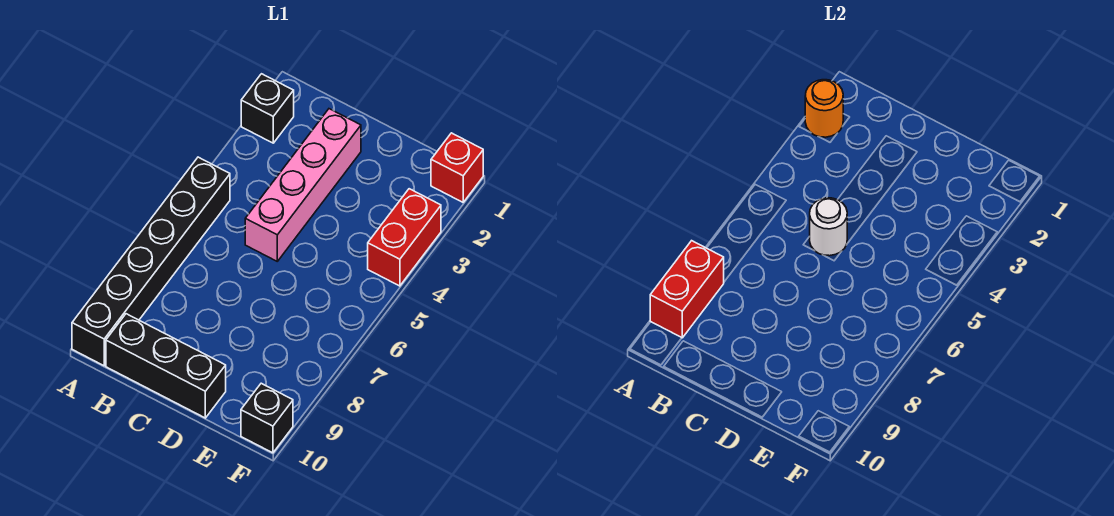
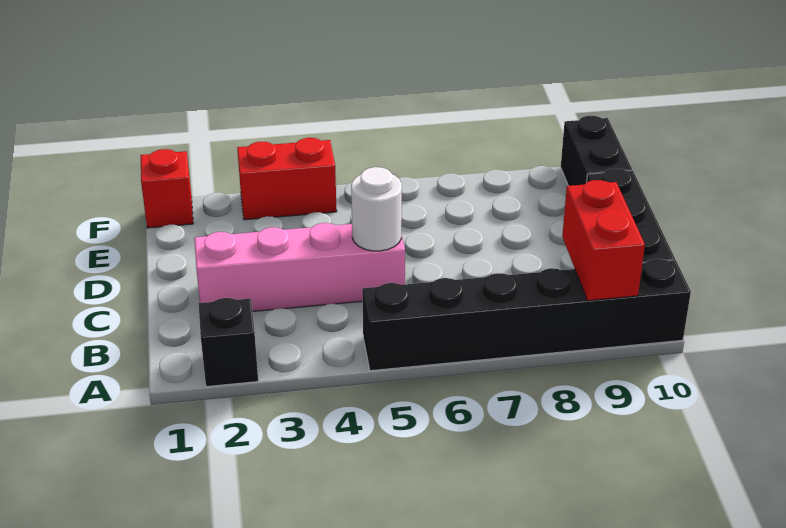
orange 1x1 round brick [805,80,843,137] -> none
red 1x2 brick [650,241,724,338] -> red 1x2 brick turned to [562,180,645,301]
black 1x1 brick [241,383,293,453] -> black 1x2 brick [561,116,632,186]

